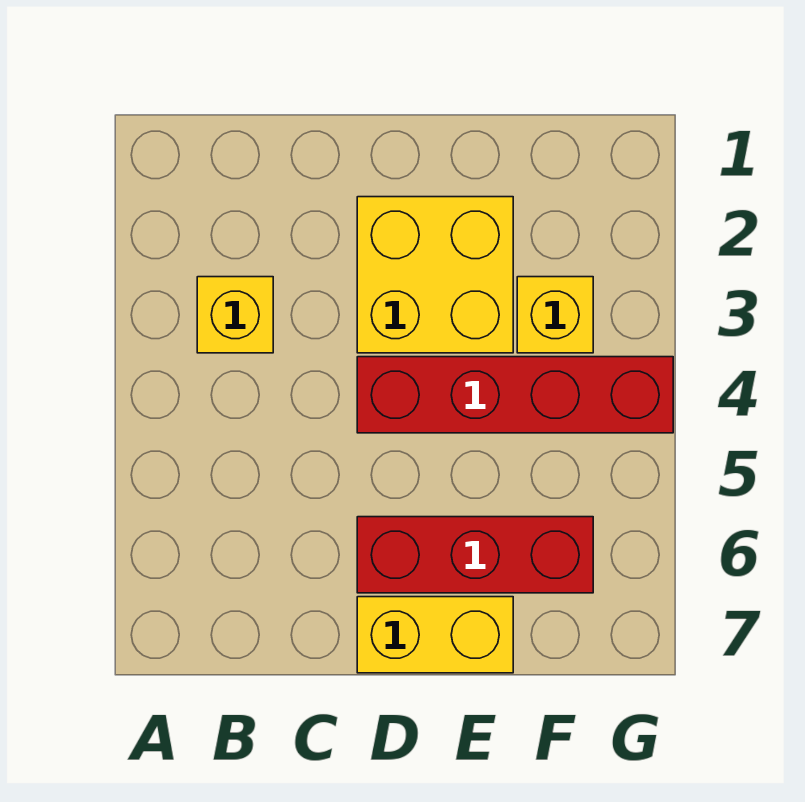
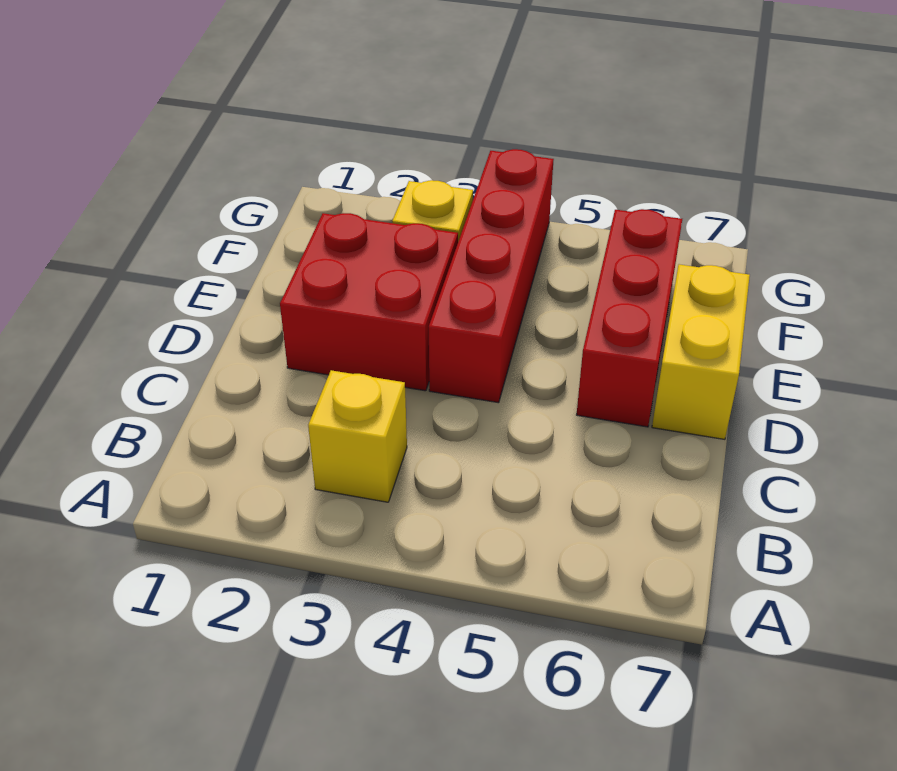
yellow 2x2 brick [357,197,513,353] -> red 2x2 brick [280,213,458,391]

